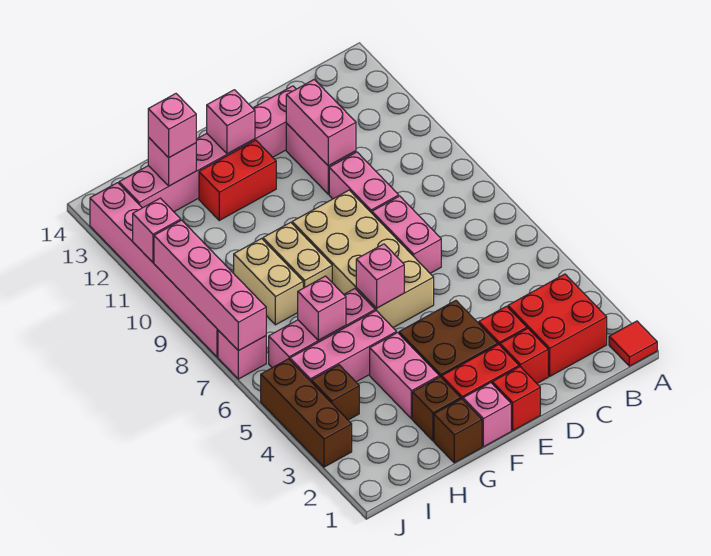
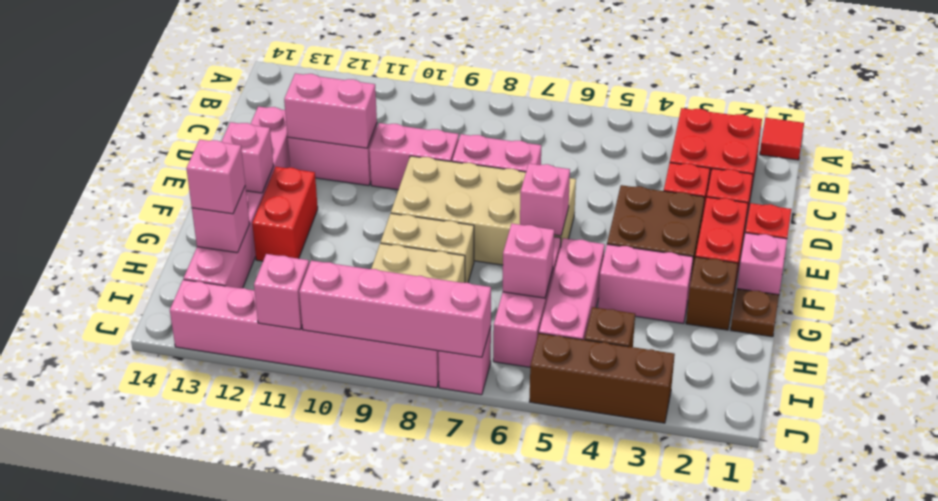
brown 1x1 brick [434,399,482,463] -> brown 1x1 plate [731,289,779,337]

